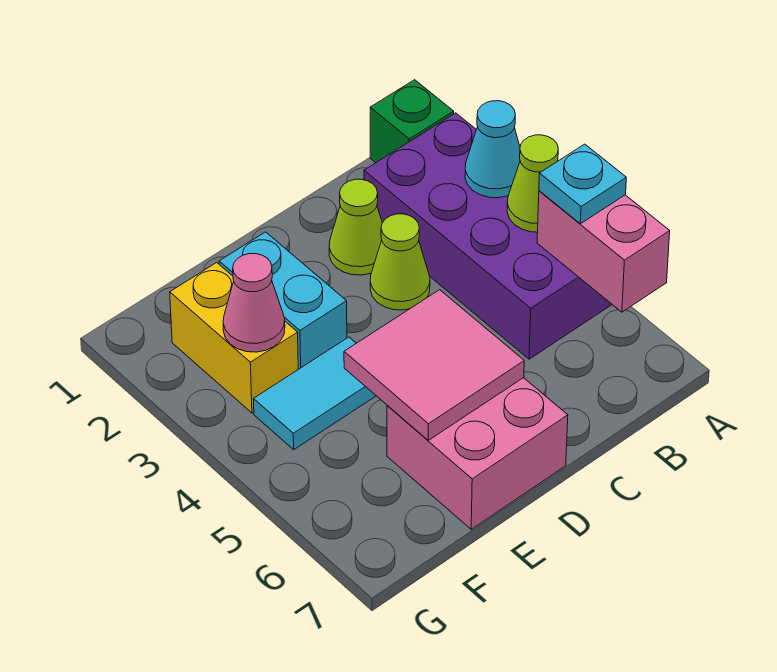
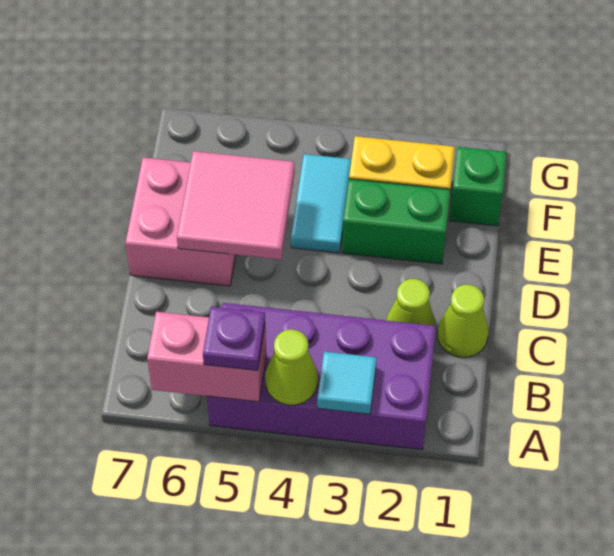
green 1x1 brick [370,80,454,163] -> green 1x1 brick moved to [449,147,507,226]
cyan 1x1 cone [465,101,520,198] -> cyan 1x1 tile [317,352,377,414]
cyan 1x1 plate [539,144,626,224] -> purple 1x1 plate [203,306,265,371]
lime 1x1 cone [370,214,430,310] -> lime 1x1 cone moved to [438,285,488,357]
cyan 1x2 brick [219,232,347,369] -> green 1x2 brick [342,179,450,264]
pink 1x1 cone [223,254,285,352] -> none

